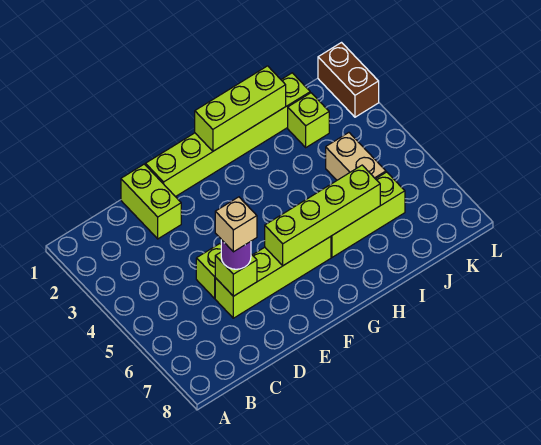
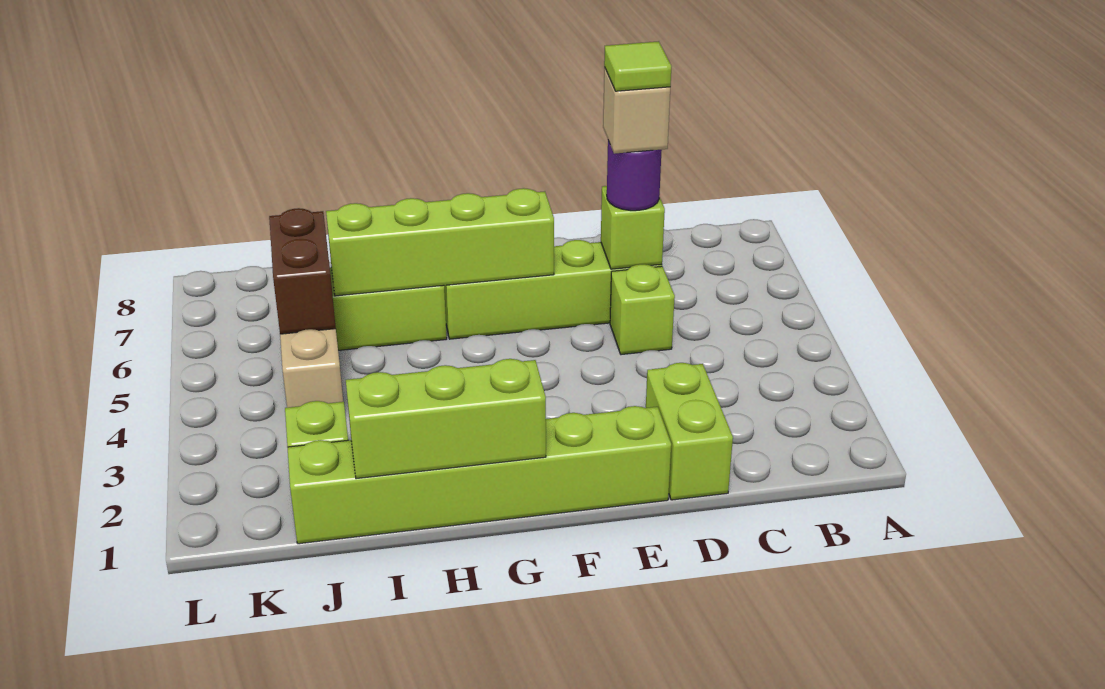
none -> lime 1x1 tile [604,41,672,91]
brown 1x2 brick [318,43,379,117] -> brown 1x2 brick moved to [269,208,336,334]

